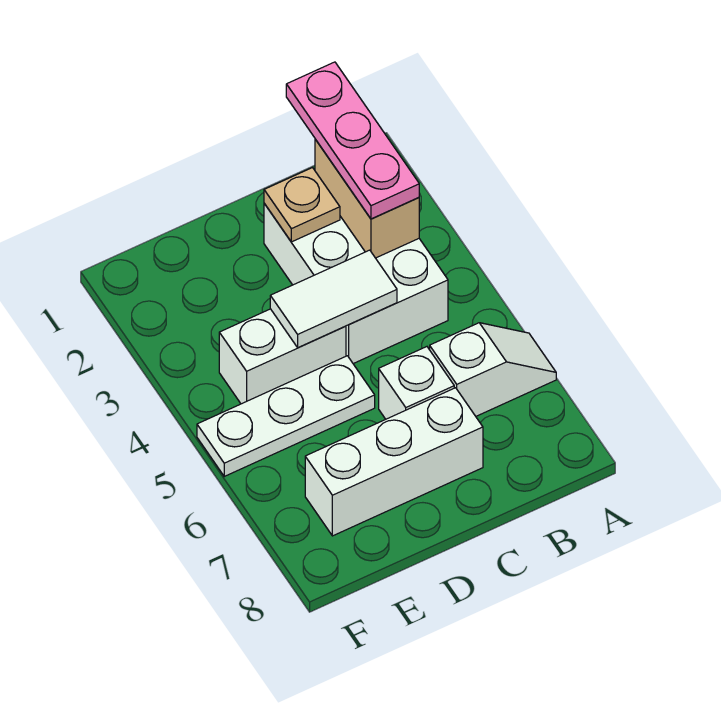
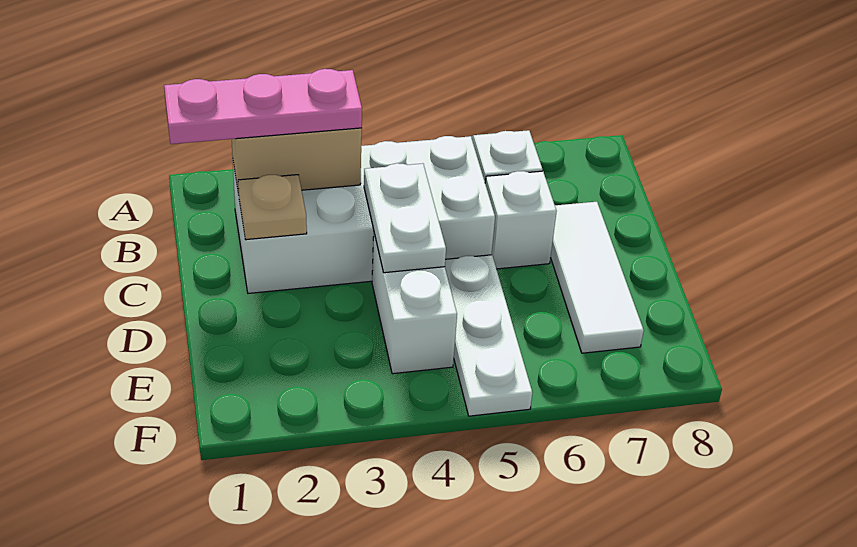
white 2x3 brick [264,204,448,364] -> white 2x4 brick [233,136,495,293]
white 1x2 tile [270,250,397,347] -> white 1x2 plate [364,163,446,273]
white 1x3 brick [305,388,483,536] -> white 1x3 tile [551,202,644,353]

